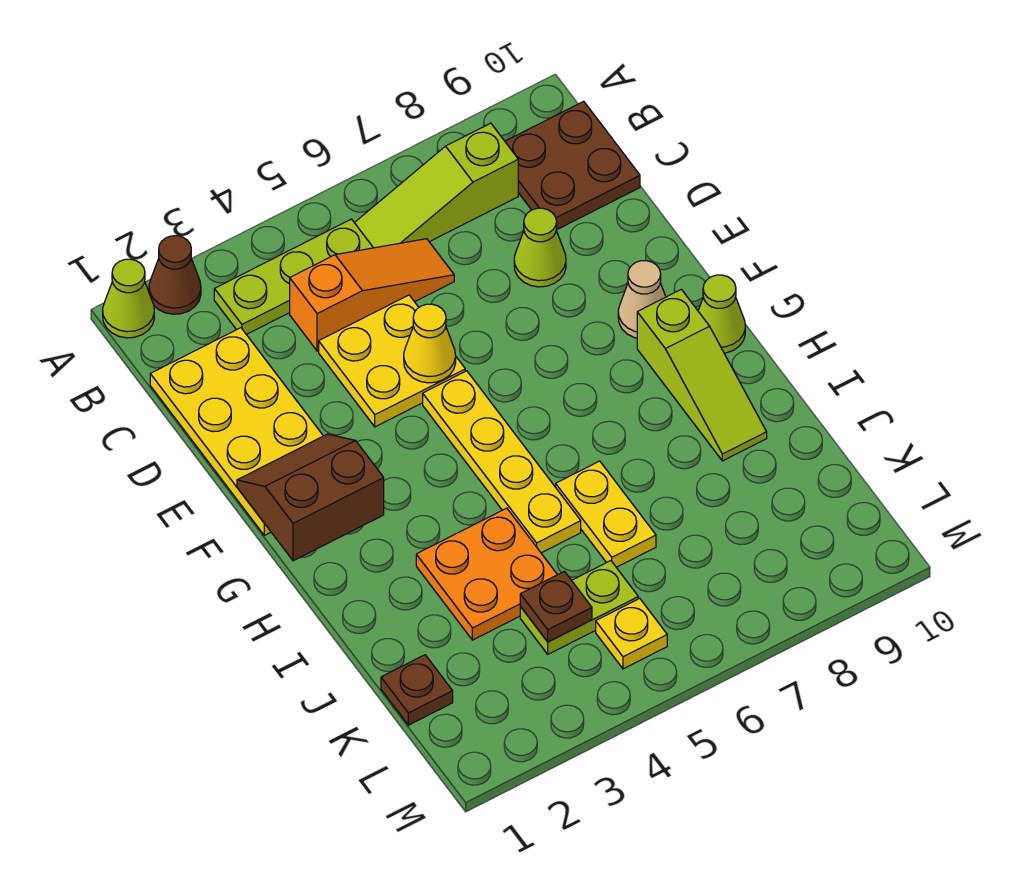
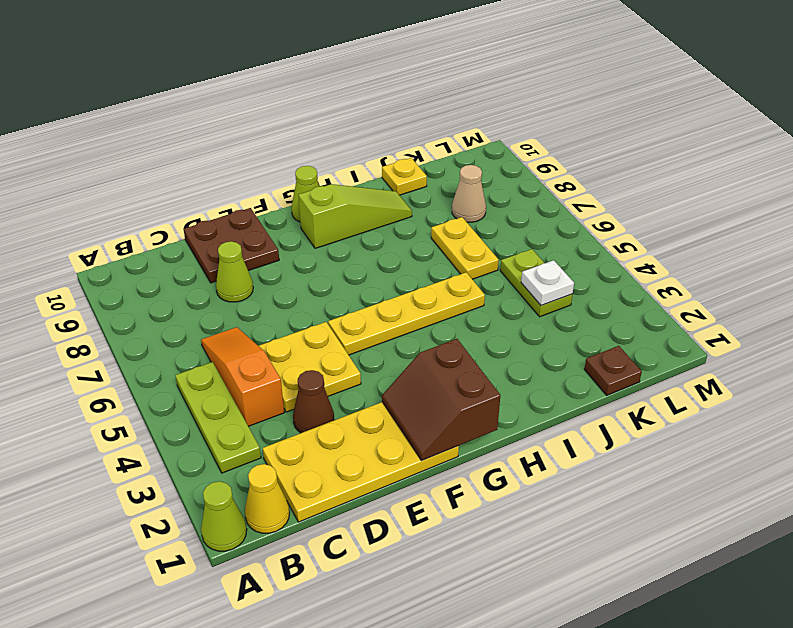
brown 1x1 cone [149,236,201,314] -> brown 1x1 cone moved to [293,370,334,433]
lime 1x3 slope [355,123,518,248] -> none
brown 2x2 plate [505,101,640,230] -> brown 2x2 plate moved to [184,208,279,283]
yellow 1x1 cone [404,304,456,383] -> yellow 1x1 cone moved to [245,464,289,533]
tan 1x1 cone [618,261,666,338] -> tan 1x1 cone moved to [452,165,486,222]
orange 2x2 plate [416,508,557,640] -> none
yellow 1x2 plate [556,461,656,567] -> yellow 1x2 plate turned to [431,217,499,279]
brown 1x1 plate [520,571,592,642] -> white 1x1 plate [521,260,574,305]
yellow 1x1 plate [596,598,667,669] -> yellow 1x1 plate moved to [382,158,427,195]

